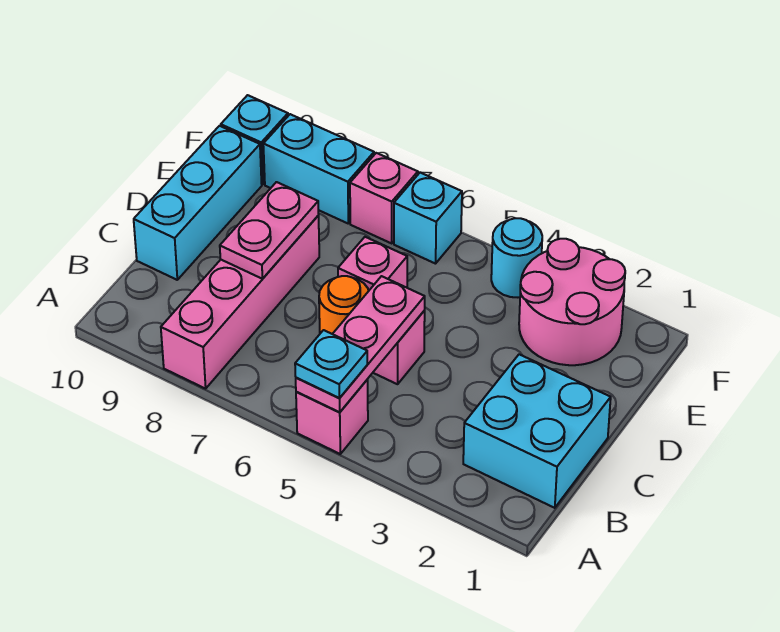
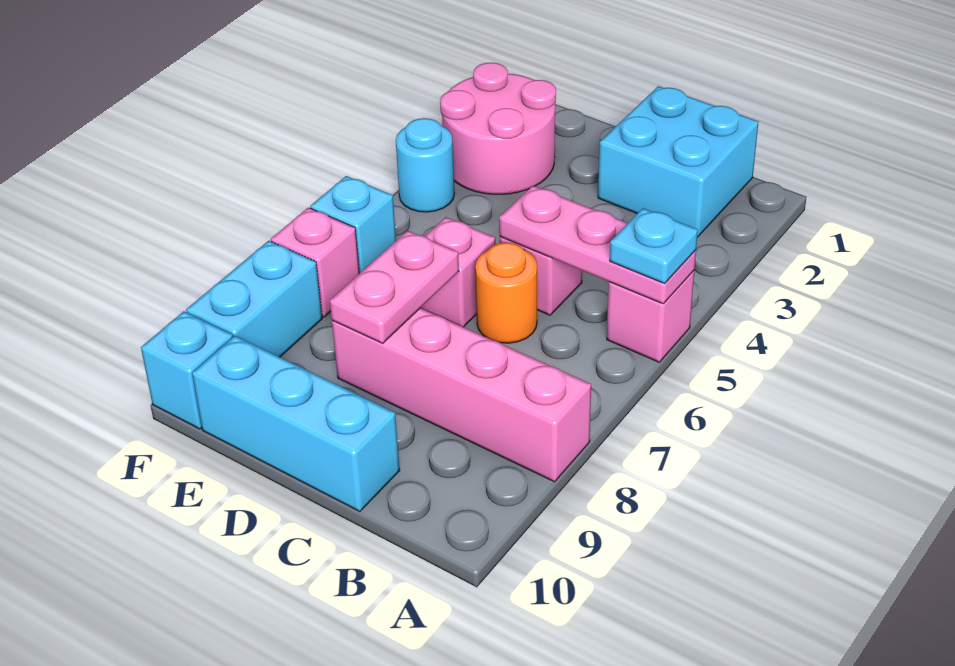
pink 1x2 plate [220,182,319,279] -> pink 1x2 plate turned to [330,231,459,343]

